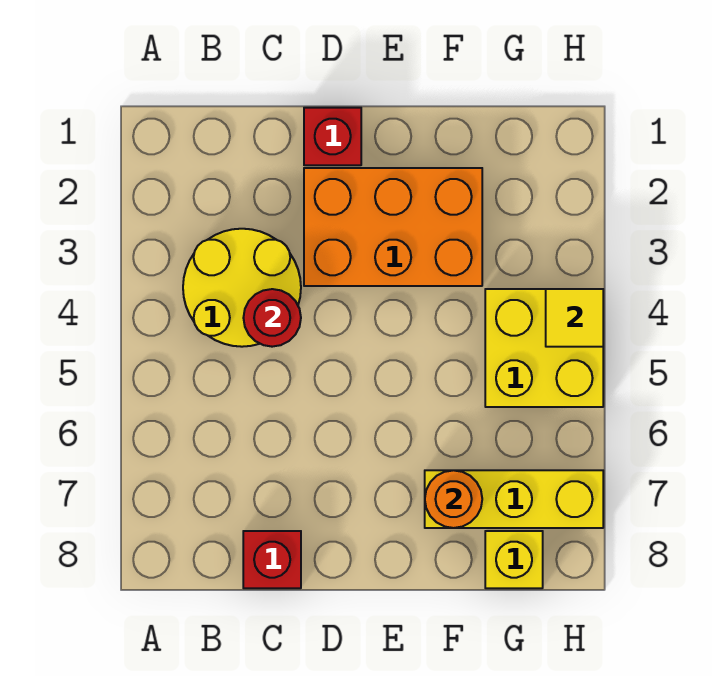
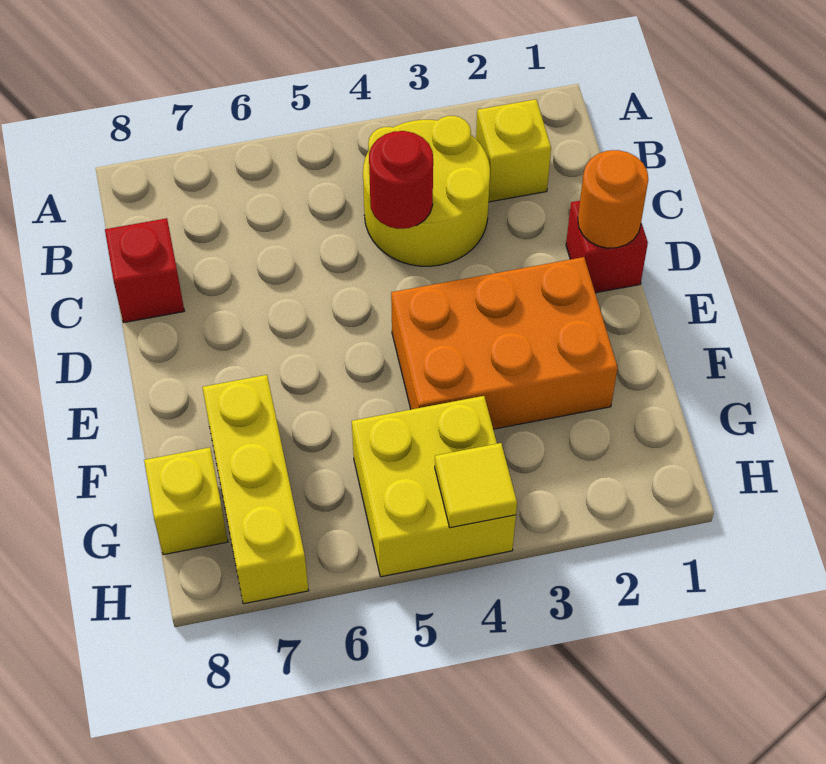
none -> yellow 1x1 brick [476,99,551,202]
orange 2x3 brick [304,168,482,286] -> orange 2x3 brick turned to [391,257,618,429]
orange 1x1 round brick [425,470,482,528] -> orange 1x1 round brick moved to [578,150,648,248]

